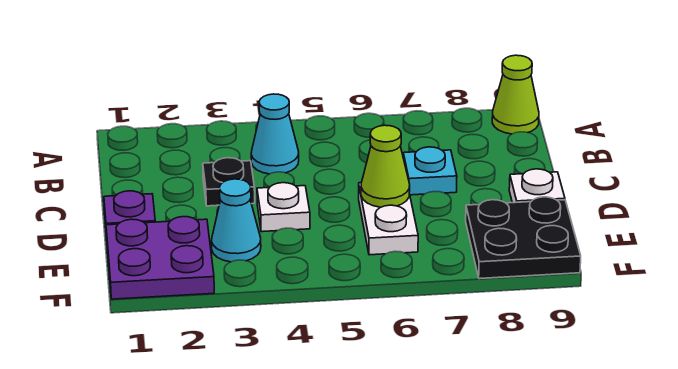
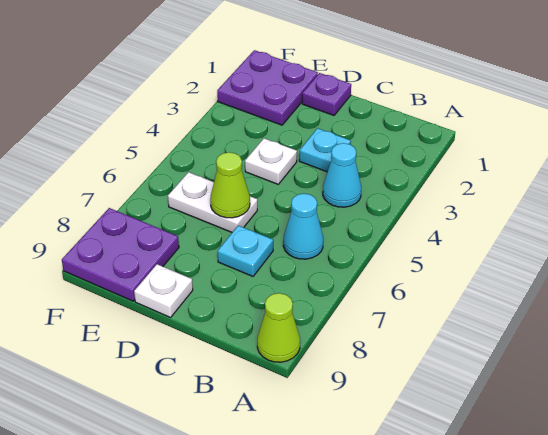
black 1x1 plate [203,158,255,206] -> cyan 1x1 plate [299,128,351,172]
cyan 1x1 cone [211,179,261,262] -> cyan 1x1 cone moved to [283,194,323,259]
black 2x2 plate [466,197,581,279] -> purple 2x2 plate [62,208,179,301]

